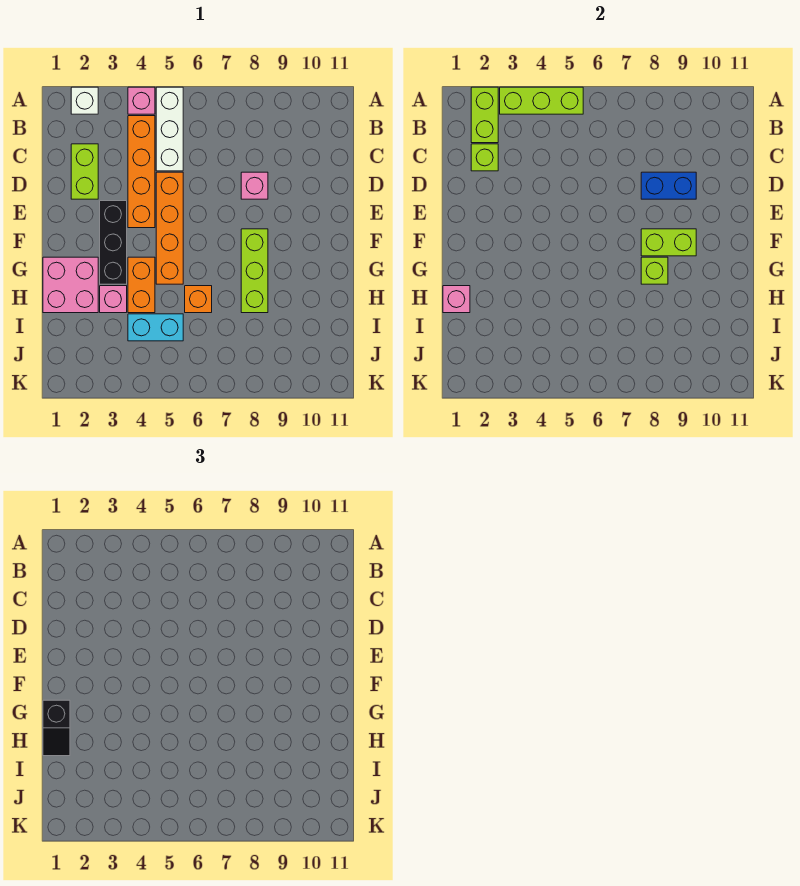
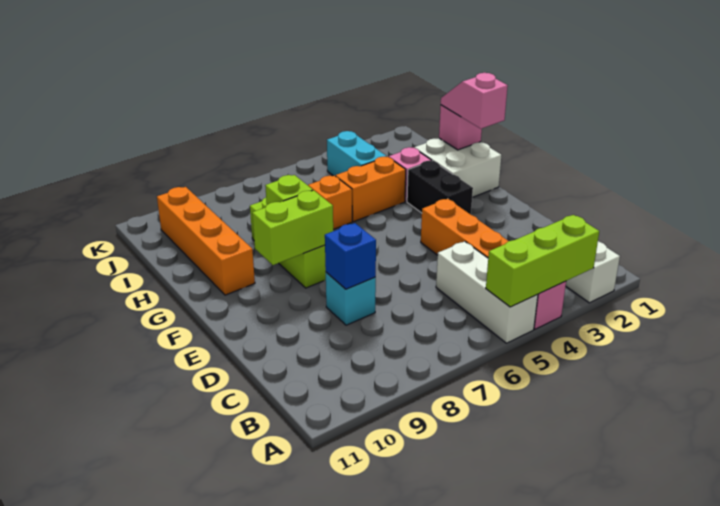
lime 1x2 brick [471,87,498,143] -> none
lime 1x2 brick [71,144,98,199] -> none
lime 1x1 brick [471,144,498,171] -> none
orange 1x4 brick [156,172,183,284] -> orange 1x4 brick moved to [157,187,255,295]
pink 1x1 brick [241,172,268,199] -> cyan 1x1 brick [326,272,376,325]
blue 1x2 brick [641,172,696,199] -> blue 1x1 brick [325,223,376,289]
black 1x3 brick [100,201,127,284] -> black 1x2 brick [407,161,473,214]
pink 2x2 brick [43,257,98,313] -> white 2x2 brick [414,138,501,197]
black 1x2 slope [43,700,70,756] -> pink 1x2 slope [441,73,508,129]
orange 1x2 brick [128,257,155,313] -> orange 1x2 brick turned to [336,157,406,222]
cyan 1x2 brick [128,314,183,341] -> cyan 1x2 brick turned to [327,131,387,176]

